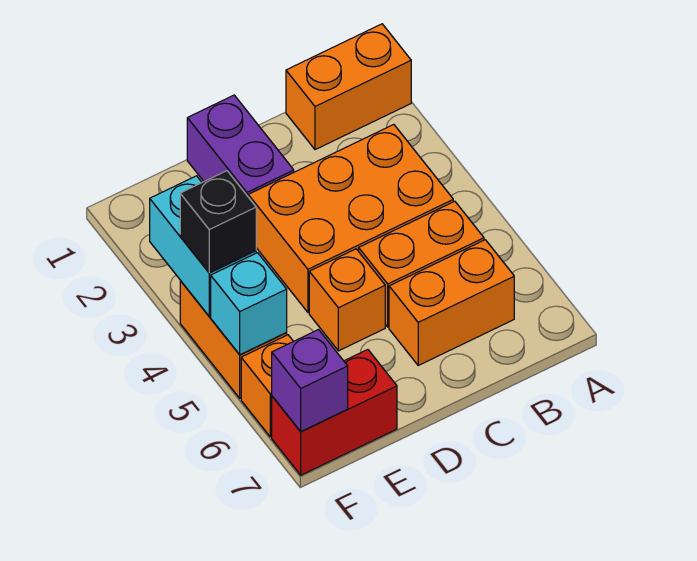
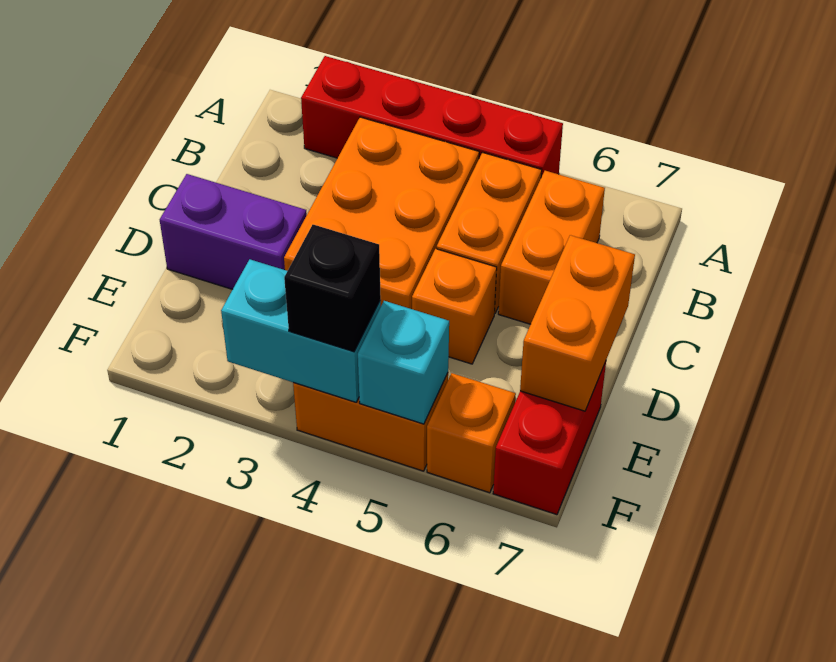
orange 1x2 brick [286,24,411,150] -> orange 1x2 brick moved to [520,235,635,411]
none -> red 1x4 brick [301,56,563,177]
purple 1x1 brick [272,330,348,431] -> none

